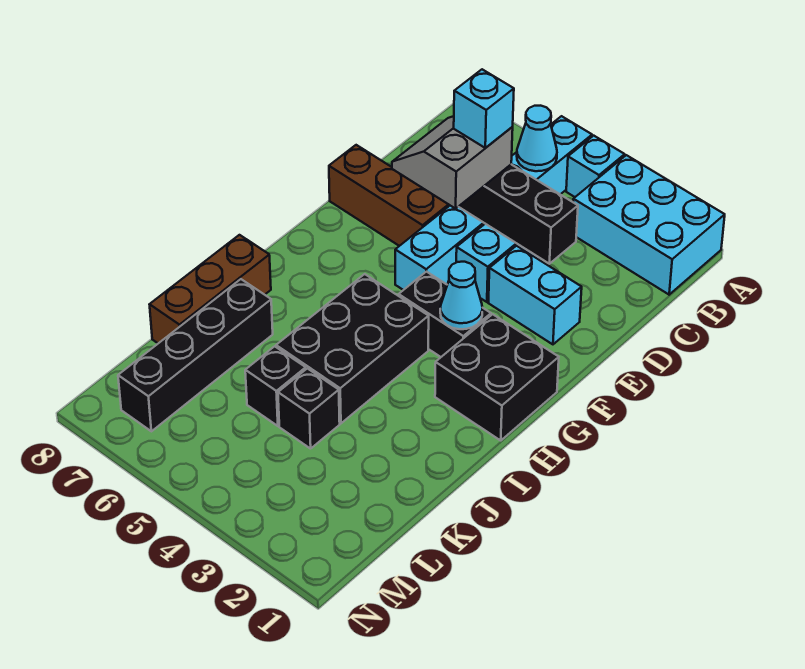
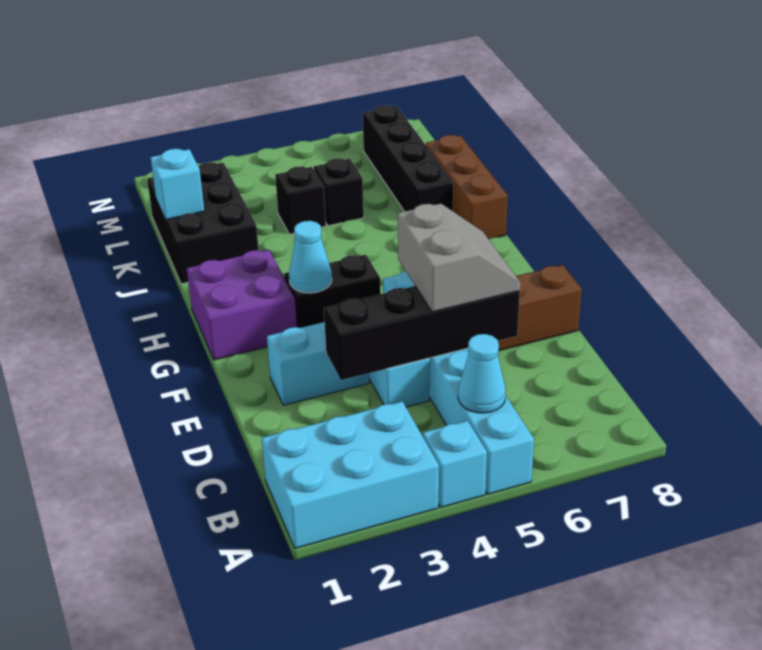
cyan 1x1 brick [454,69,514,148] -> cyan 1x1 brick moved to [150,149,204,220]
black 2x2 brick [435,314,559,440] -> purple 2x2 brick [187,250,297,360]
black 2x3 brick [276,274,429,423] -> black 2x3 brick moved to [147,162,259,284]

